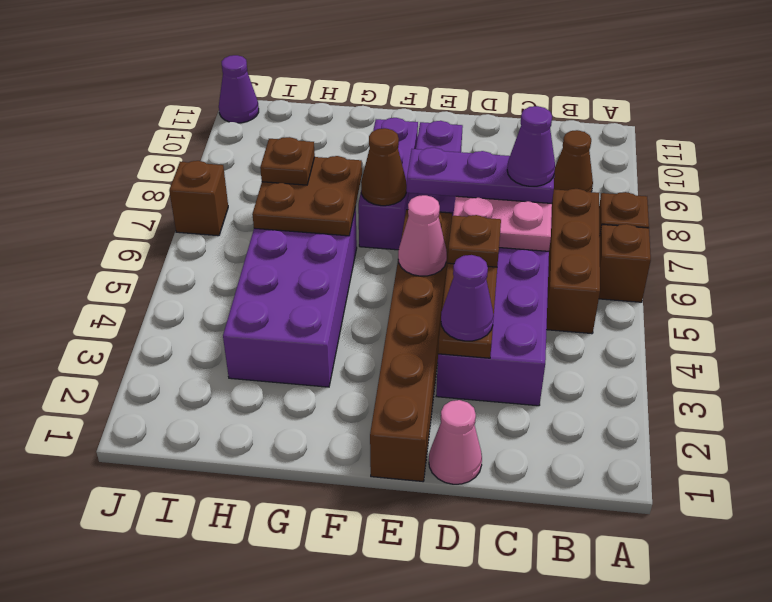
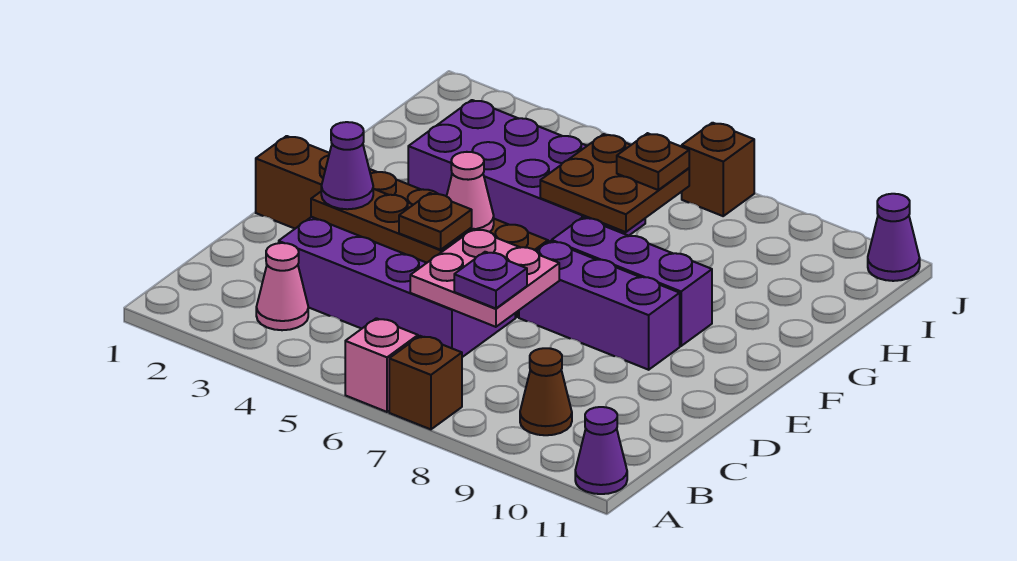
brown 1x1 brick [599,224,651,302] -> pink 1x1 brick [345,318,418,412]
brown 1x3 brick [546,189,600,334] -> none
purple 1x3 plate [407,148,554,203] -> purple 1x1 plate [454,252,527,308]
purple 1x1 cone [507,106,555,186] -> purple 1x1 cone moved to [575,407,627,494]
pink 1x1 cone [429,400,482,484] -> pink 1x1 cone moved to [256,243,308,330]
brown 1x1 cone [361,128,407,206] -> none

